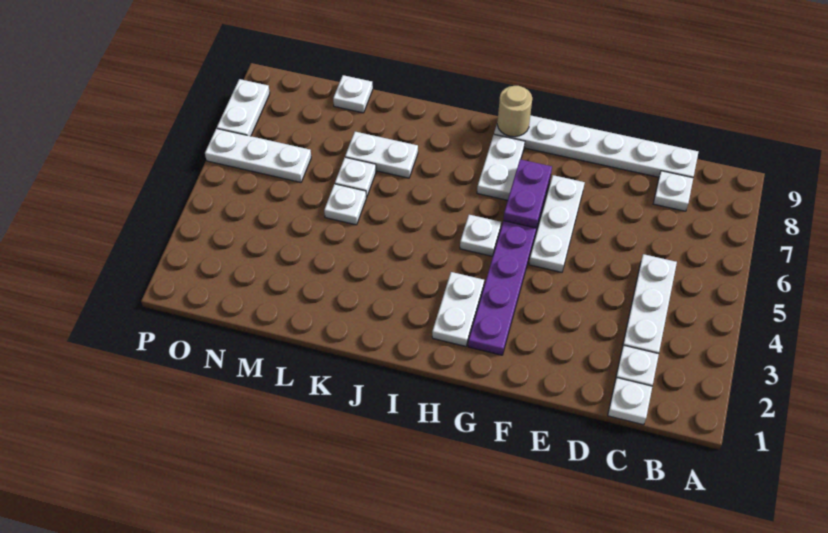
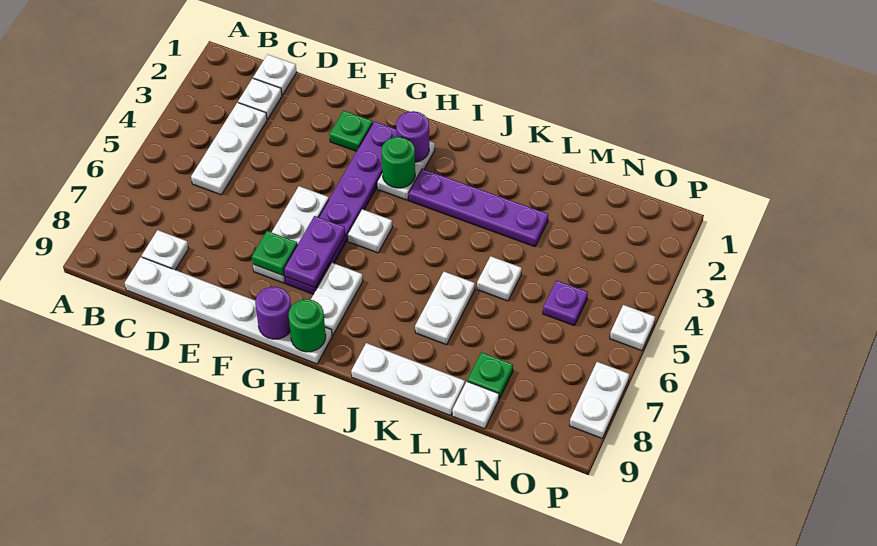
none -> green 1x1 plate [329,111,373,151]
none -> green 1x1 plate [252,231,298,275]
none -> purple 1x1 round brick [255,287,291,339]
none -> purple 1x1 round brick [396,111,429,162]
none -> green 1x1 round brick [382,137,415,188]
tan 1x1 round brick [497,86,532,137] -> green 1x1 round brick [289,299,326,352]
none -> purple 1x4 plate [409,169,548,247]
white 1x2 plate [345,132,418,178] -> white 1x2 plate turned to [415,272,475,345]
white 1x1 plate [335,157,376,197] -> white 1x1 plate moved to [610,305,655,351]
none -> green 1x1 plate [467,352,513,399]
none -> purple 1x1 plate [543,280,588,325]
white 1x3 plate [205,129,311,182] -> white 1x3 plate moved to [351,343,465,416]

